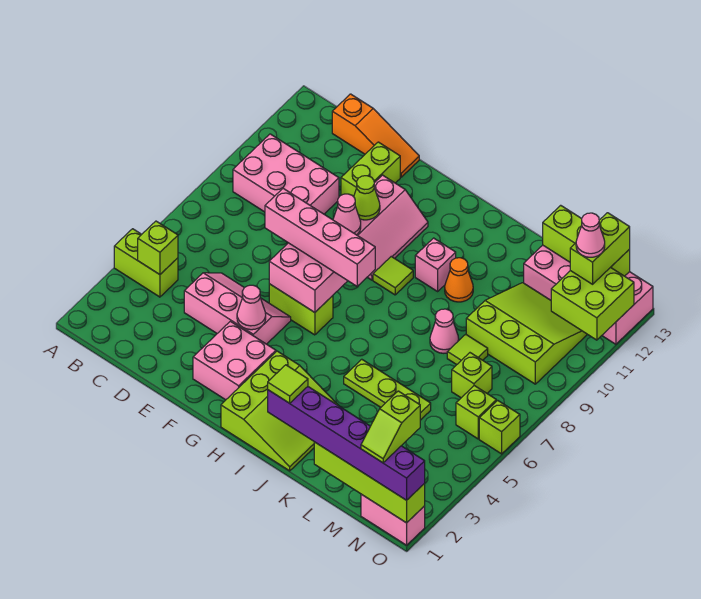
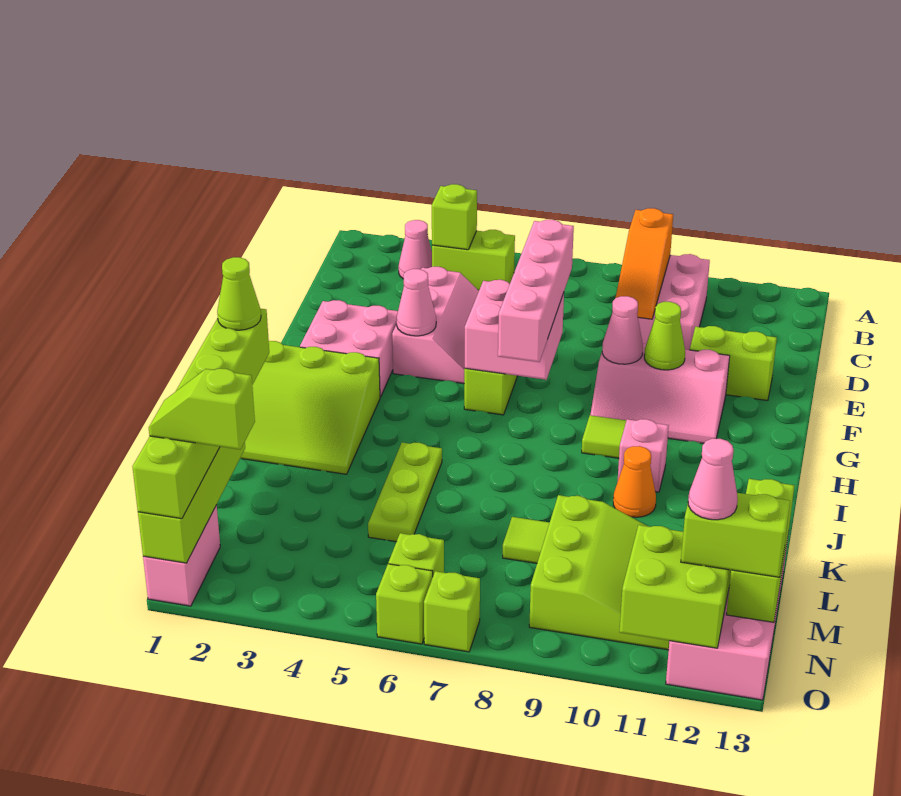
lime 1x2 brick [114,229,178,297] -> lime 1x2 brick turned to [432,230,515,291]
orange 1x3 slope [332,94,419,177] -> orange 1x3 slope moved to [616,208,673,319]
purple 1x6 brick [268,387,425,500] -> lime 1x6 brick [132,309,269,519]
lime 1x1 tile [268,365,308,403] -> lime 1x1 cone [217,257,261,330]
pink 1x1 cone [430,309,459,353] -> pink 1x1 cone moved to [398,220,432,279]
lime 1x1 brick [452,353,492,398] -> lime 1x1 brick moved to [424,571,480,652]

